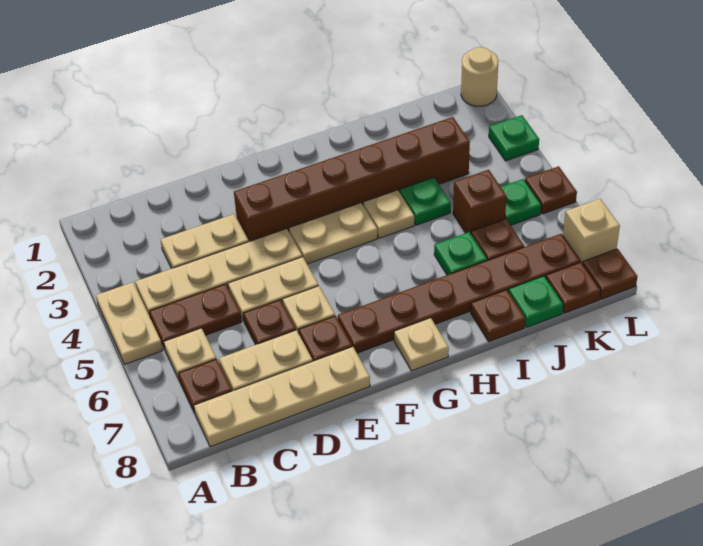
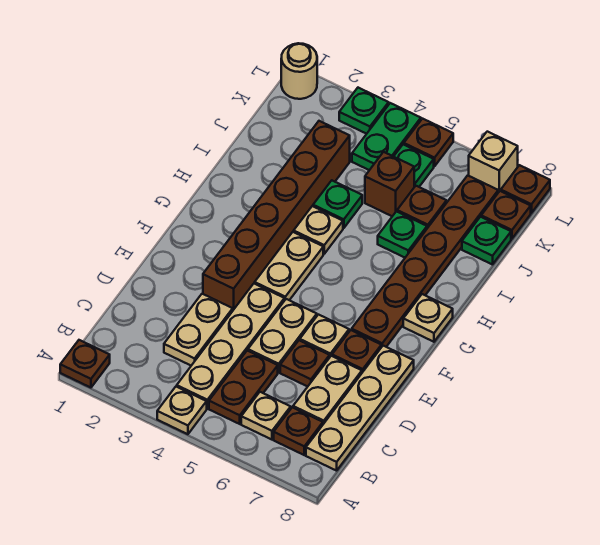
tan 1x2 plate [96,282,163,364] -> tan 1x1 plate [157,387,207,434]
brown 1x1 plate [471,290,525,342] -> brown 1x1 plate moved to [60,340,110,388]
none -> green 1x2 plate [352,103,421,170]

